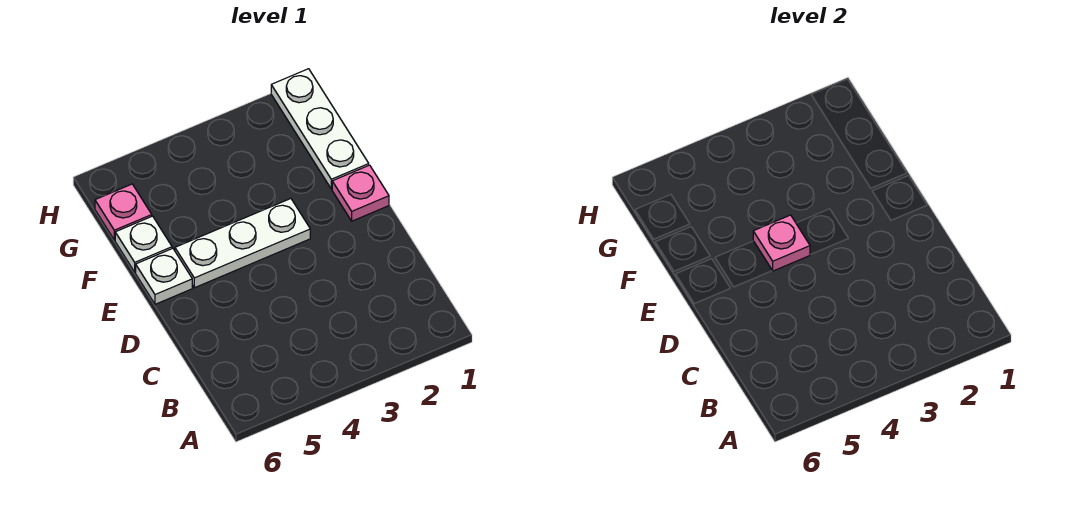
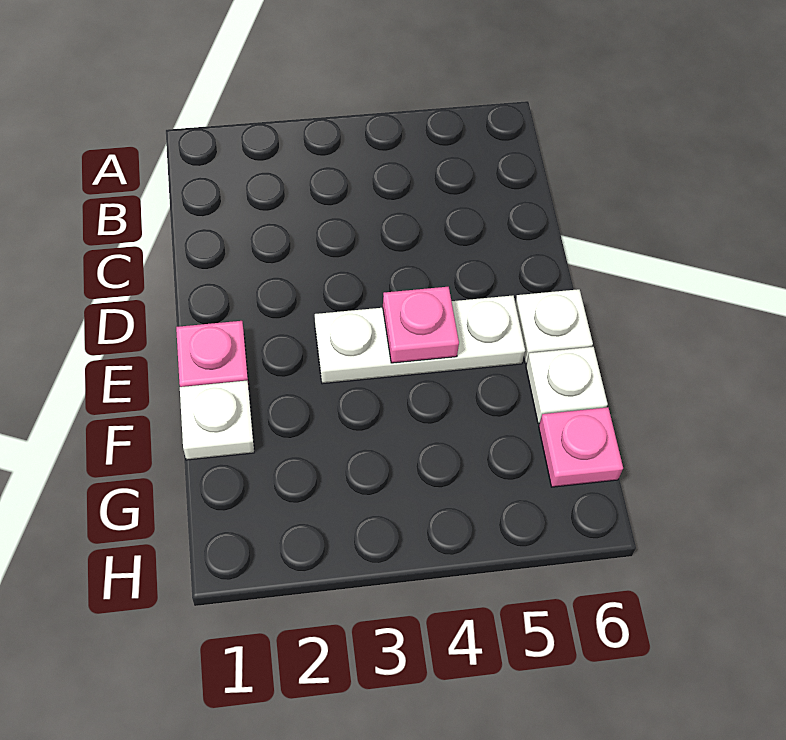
white 1x3 plate [271,69,369,189] -> white 1x1 plate [180,380,254,460]

